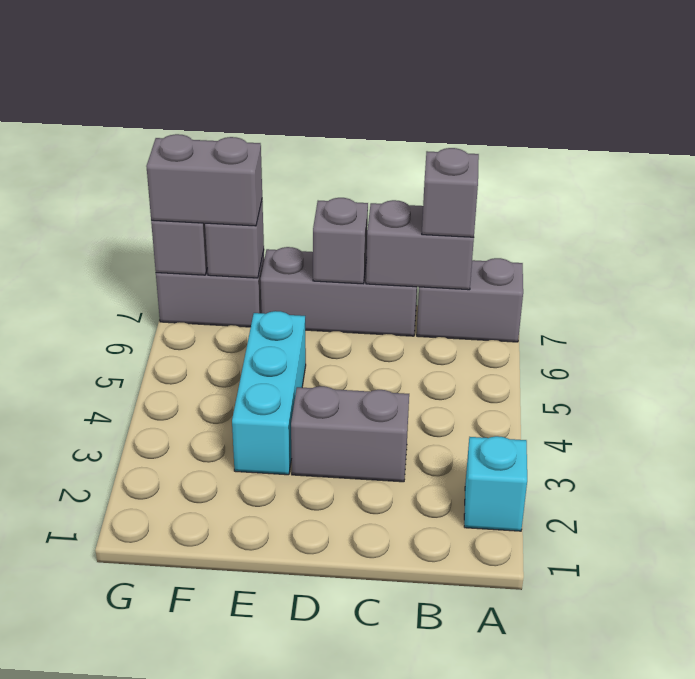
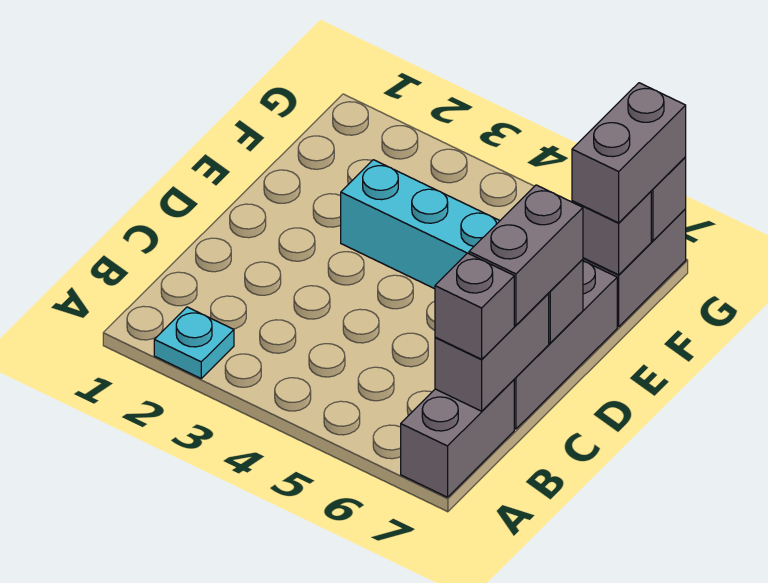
cyan 1x1 brick [464,436,527,531] -> cyan 1x1 plate [154,307,234,378]
grey 1x2 brick [291,386,409,482] -> grey 1x2 brick moved to [469,185,583,325]

